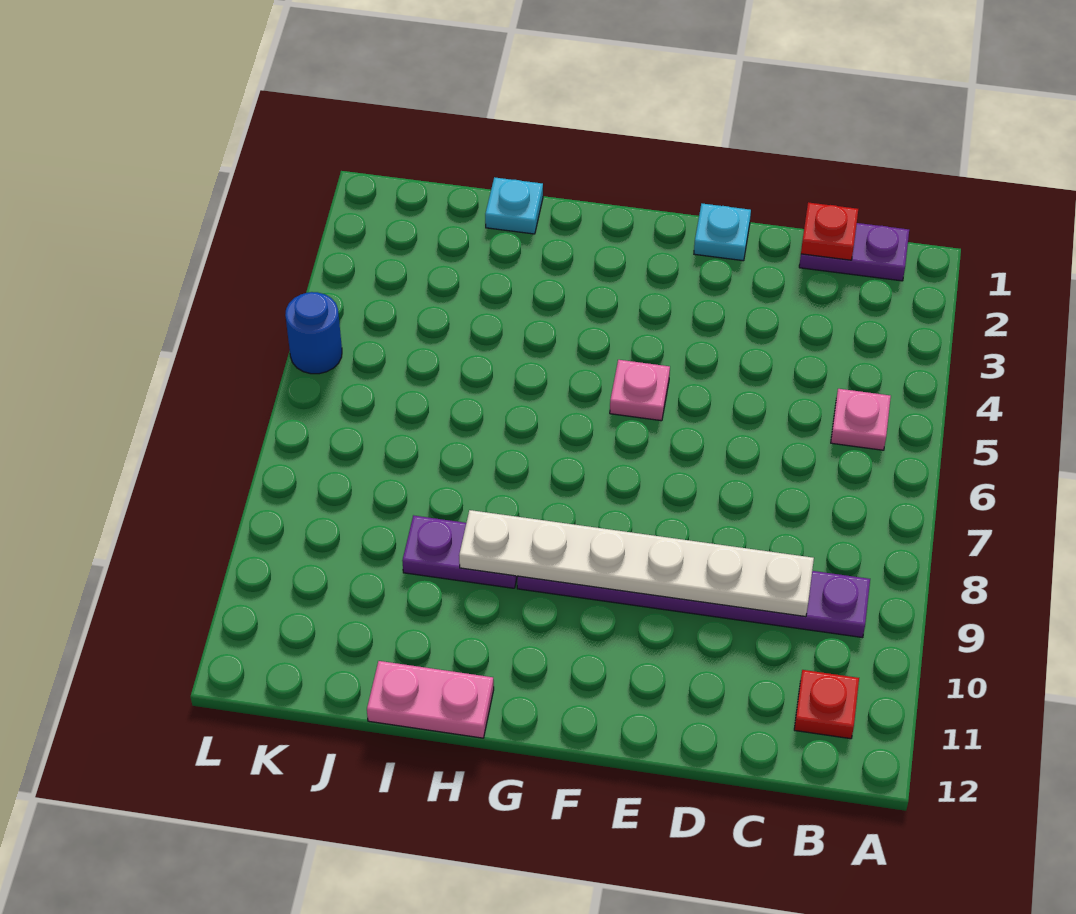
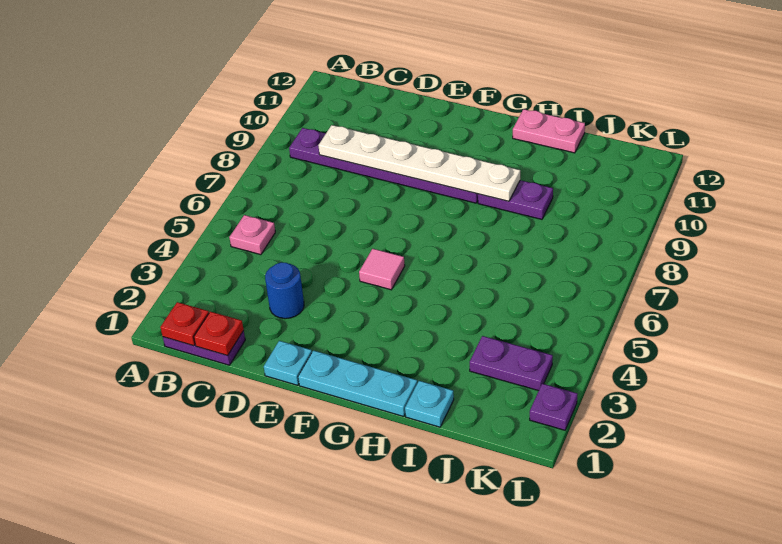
red 1x1 plate [794,670,859,739] -> red 1x1 plate moved to [160,302,209,346]
none -> cyan 1x3 plate [298,351,417,417]
pink 1x1 plate [610,360,670,421] -> pink 1x1 tile [359,249,405,290]
none -> purple 1x2 plate [470,336,553,391]
none -> purple 1x1 plate [530,384,577,430]
blue 1x1 round brick [285,292,342,374] -> blue 1x1 round brick moved to [265,262,304,319]

